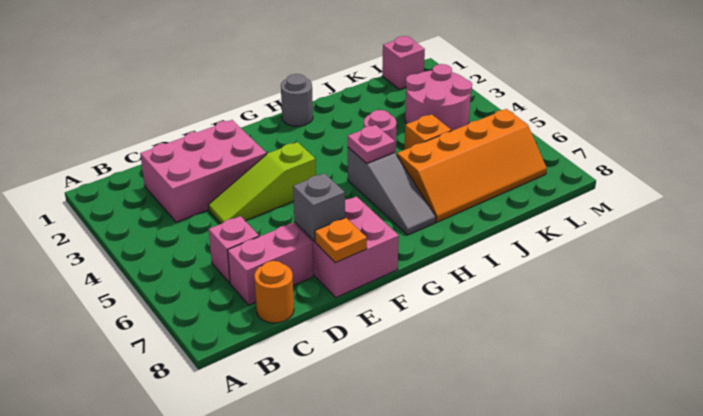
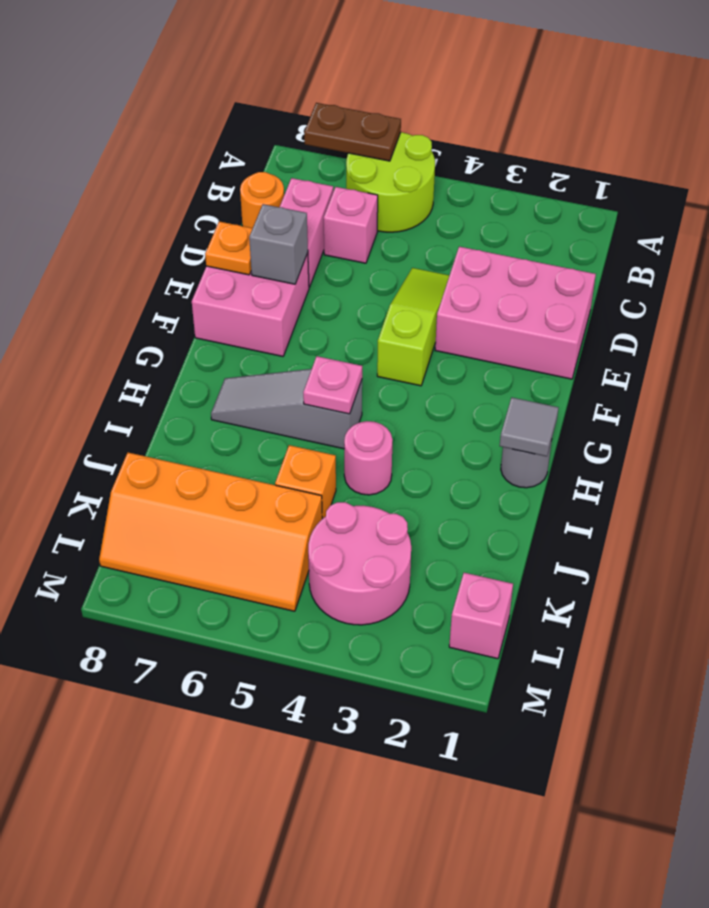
none -> lime 2x2 round brick [346,132,435,232]
none -> brown 1x2 plate [304,103,401,161]
pink 2x3 brick [140,120,266,222] -> pink 2x3 brick turned to [435,247,596,379]
none -> grey 1x1 tile [500,398,558,456]
orange 2x4 slope [397,109,547,222] -> orange 2x4 slope turned to [99,453,322,611]

